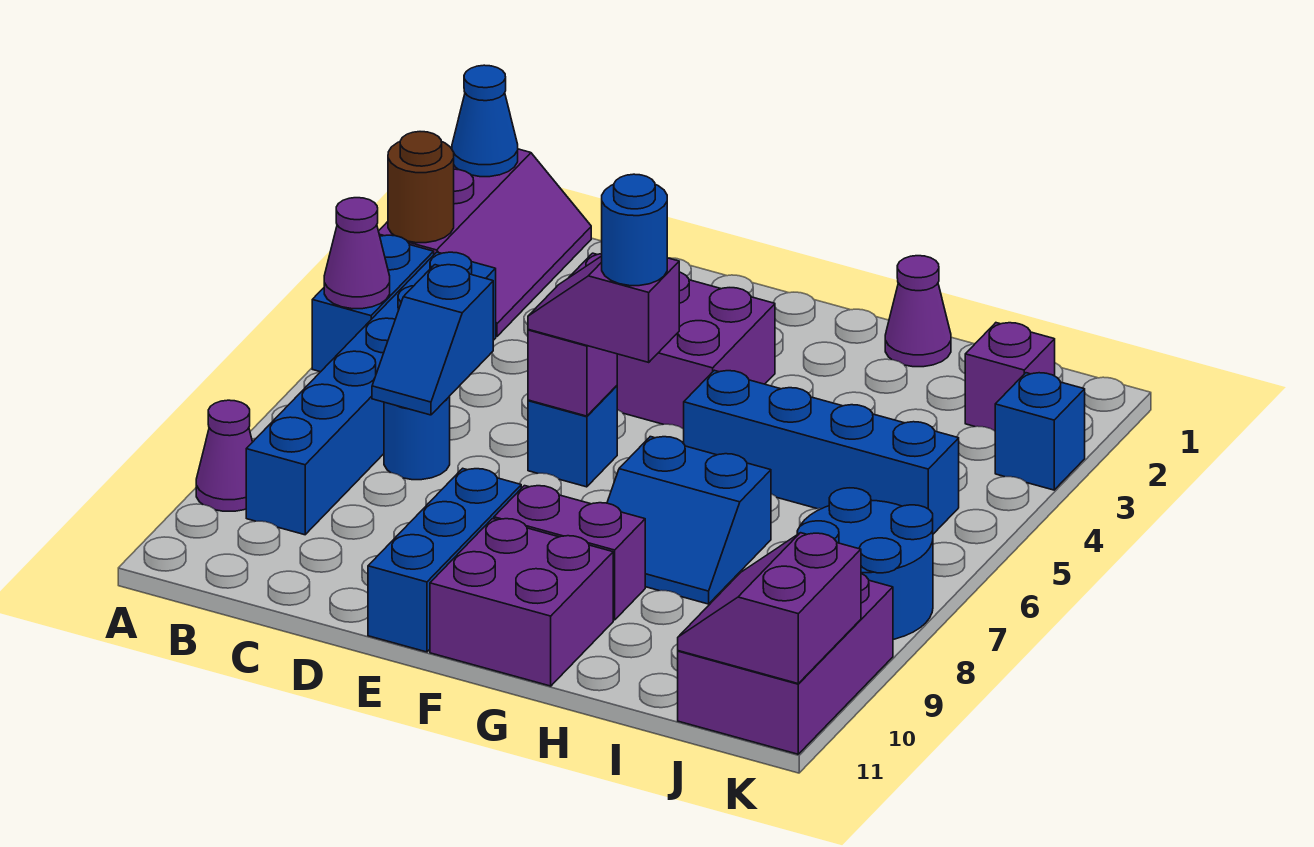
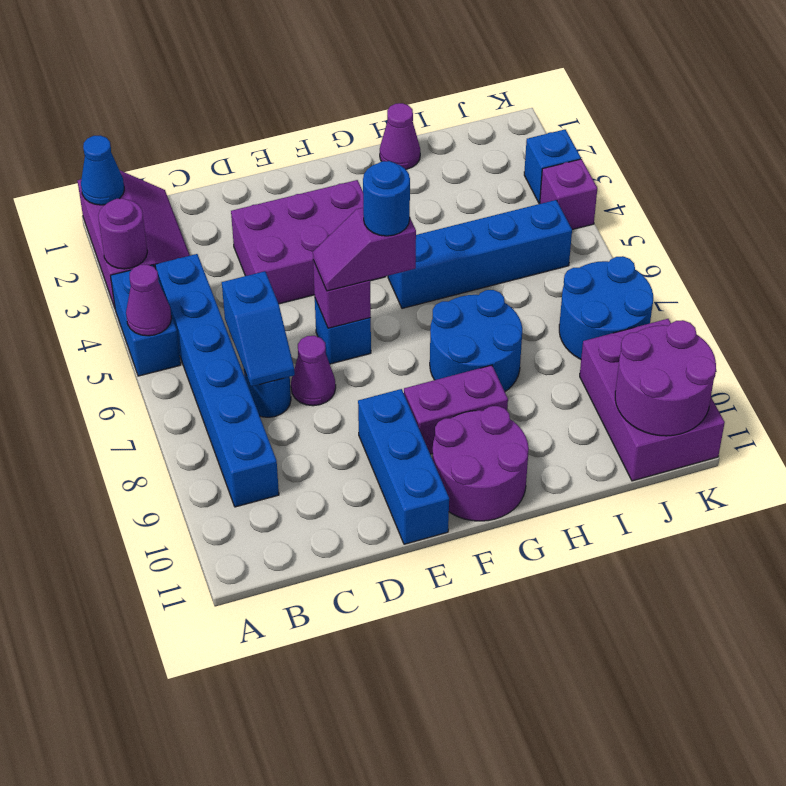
brown 1x1 round brick [388,132,454,243] -> purple 1x1 round brick [98,198,147,269]
purple 1x1 cone [196,400,252,511] -> purple 1x1 cone moved to [291,336,336,406]
purple 2x2 brick [430,519,613,686] -> purple 2x2 round brick [432,406,529,521]
blue 2x2 slope [607,437,771,604] -> blue 2x2 round brick [430,290,522,391]
purple 1x1 brick [965,323,1055,431] -> purple 1x1 brick moved to [540,159,597,230]
purple 2x2 slope [678,533,861,683] -> purple 2x2 round brick [615,320,716,436]

